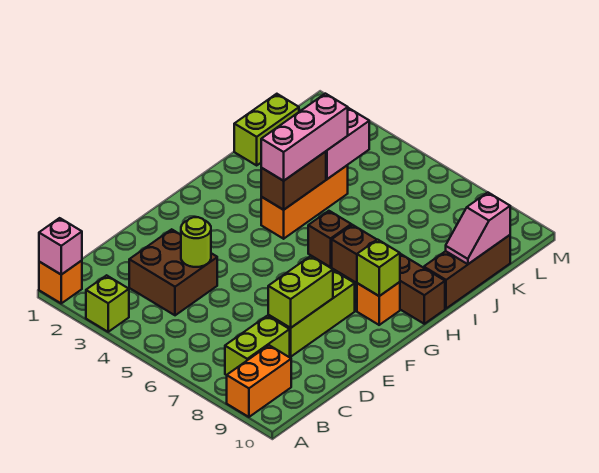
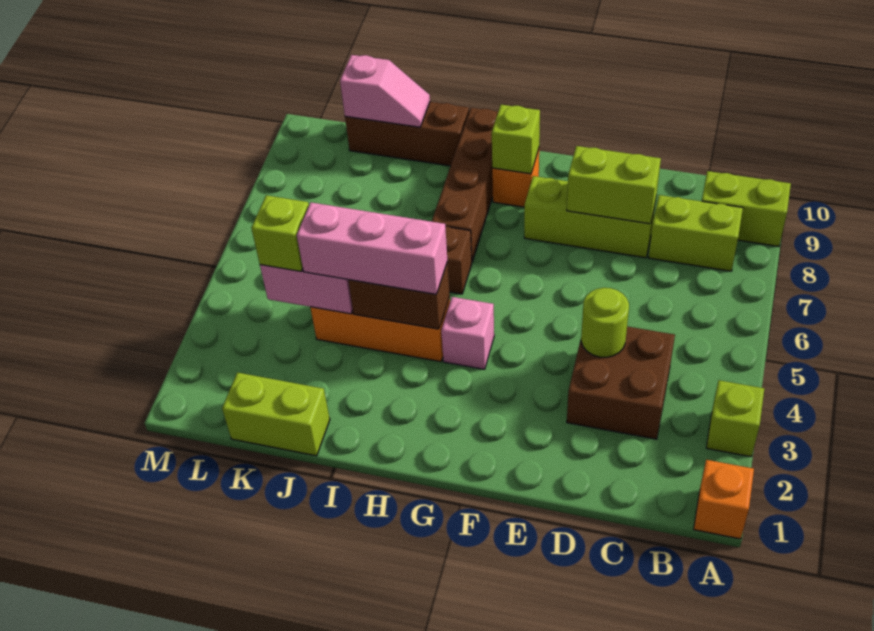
pink 1x1 brick [39,218,82,275] -> pink 1x1 brick moved to [441,297,494,369]
orange 1x2 brick [227,345,291,417] -> lime 1x2 brick [702,171,791,247]
none -> lime 1x1 brick [251,195,309,271]

